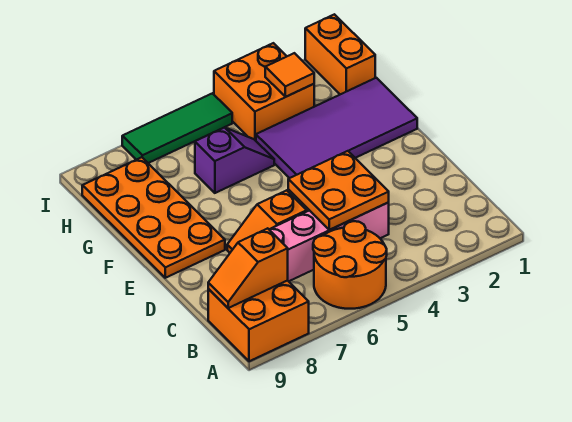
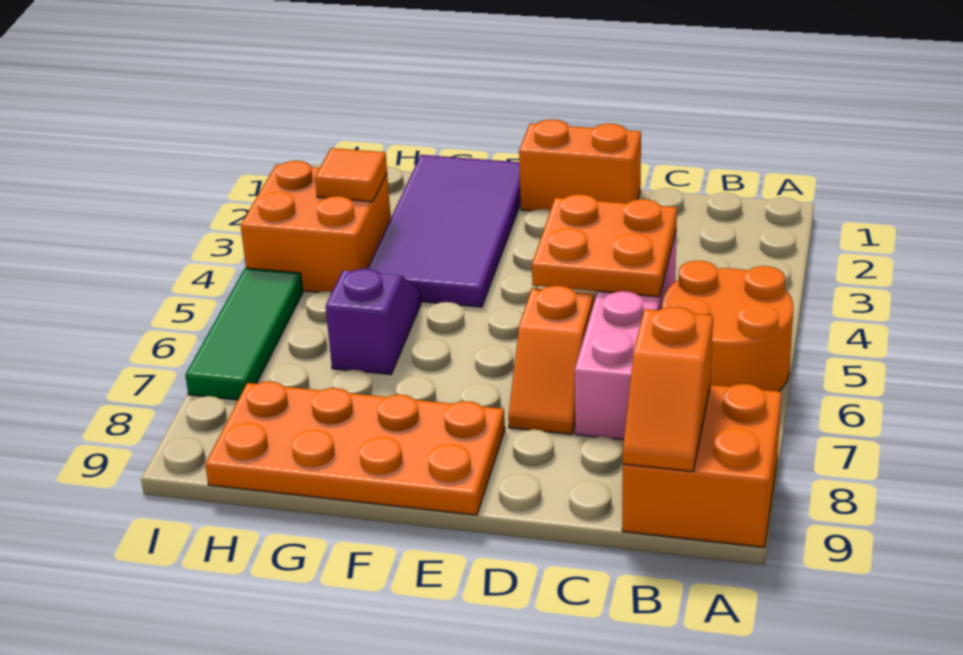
orange 1x2 brick [305,14,375,94] -> orange 1x2 brick moved to [519,119,641,211]

